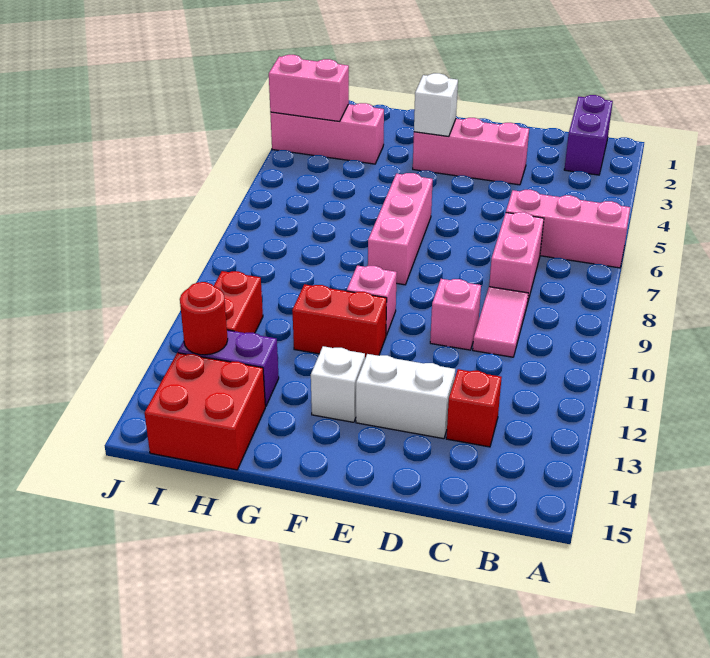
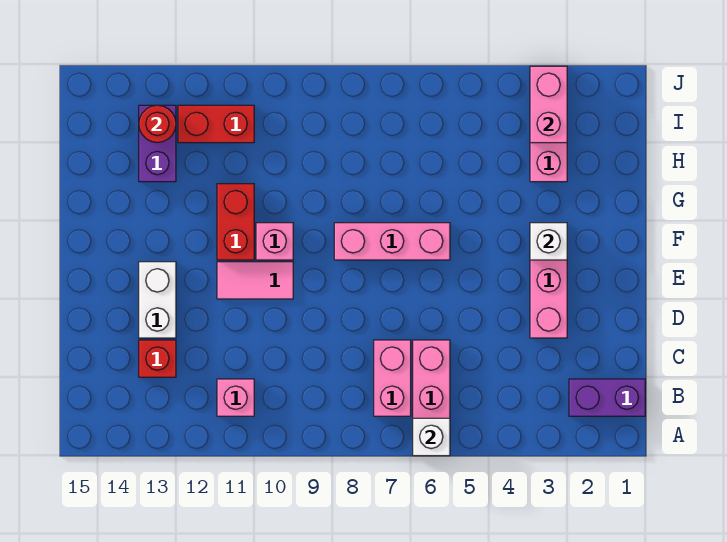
pink 1x2 brick [489,212,544,304] -> pink 1x2 brick turned to [374,340,411,416]
pink 1x2 tile [473,287,528,357] -> pink 1x2 tile moved to [217,262,293,299]
pink 1x1 brick [430,279,481,350] -> pink 1x1 brick moved to [217,379,254,416]
white 1x1 brick [311,346,365,422] -> white 1x1 brick moved to [413,418,450,456]
red 2x2 brick [145,353,265,470] -> none

